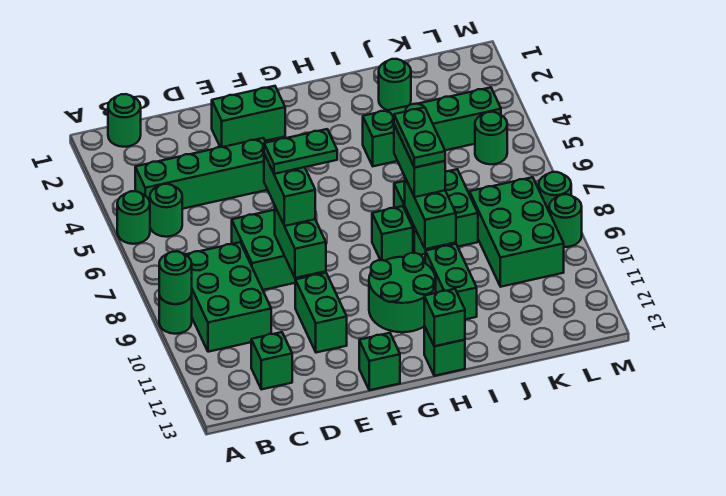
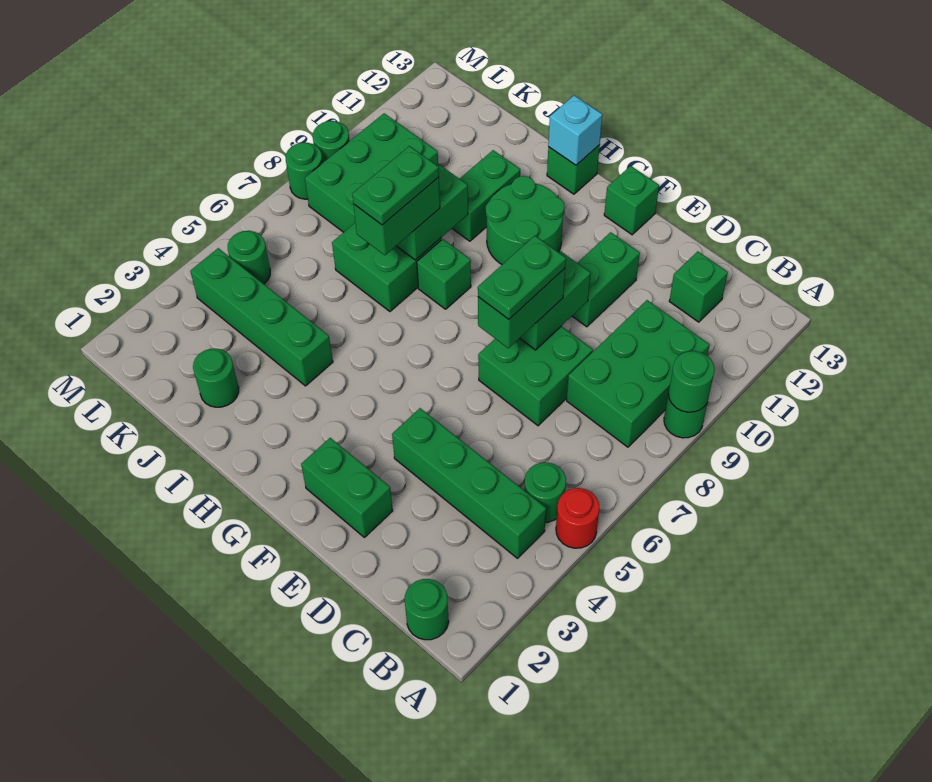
green 1x1 round brick [117,191,150,244] -> red 1x1 round brick [556,488,599,548]
green 1x2 plate [264,129,337,174] -> green 1x2 plate turned to [478,236,566,319]
green 1x1 brick [424,289,465,346] -> cyan 1x1 brick [548,95,602,165]

